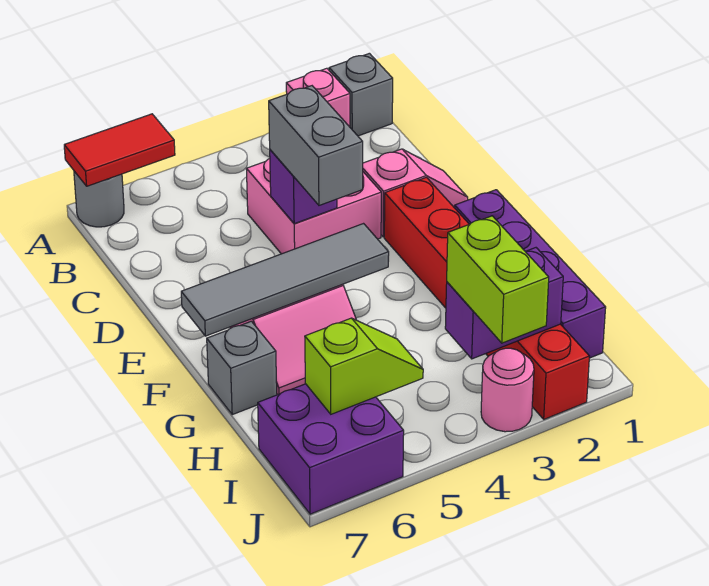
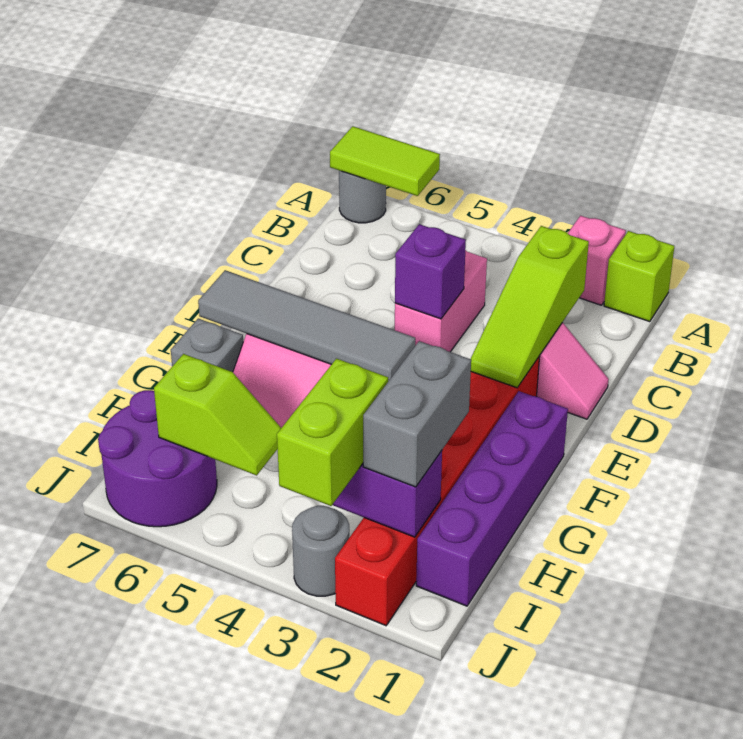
grey 1x1 brick [329,53,393,136] -> lime 1x1 brick [604,231,674,322]
red 1x2 tile [64,114,175,186] -> lime 1x2 tile [330,126,440,196]
none -> lime 1x3 slope [471,226,589,388]
pink 2x2 brick [246,158,381,254] -> pink 1x2 brick [395,250,487,352]
grey 1x2 brick [269,86,363,205] -> grey 1x2 brick moved to [363,341,471,487]
purple 2x2 brick [258,384,404,514] -> purple 2x2 round brick [98,390,217,527]
pink 1x1 round brick [481,348,534,432] -> grey 1x1 round brick [292,506,349,596]

